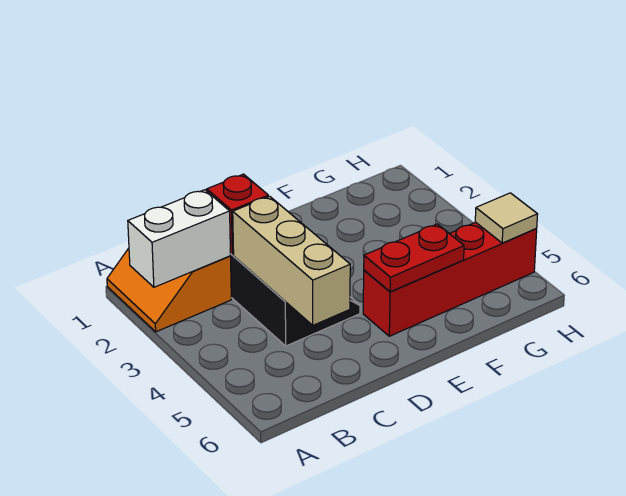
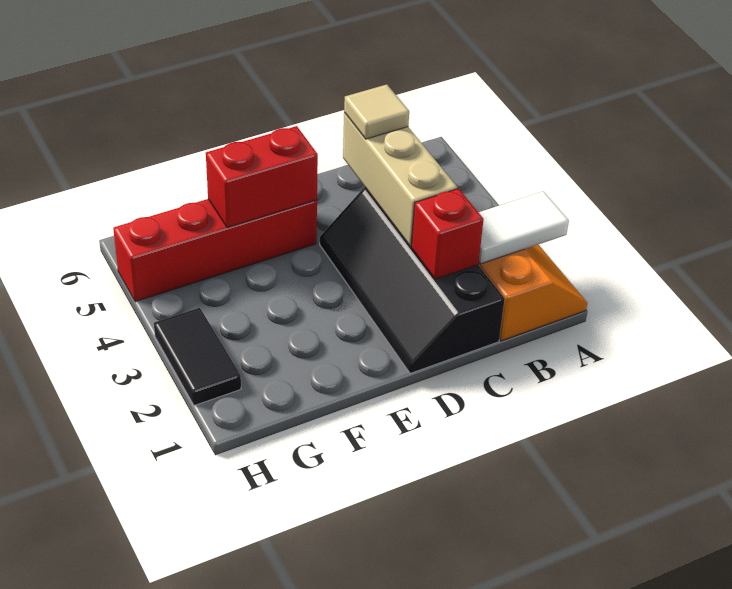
white 1x2 brick [128,190,231,287] -> white 1x2 tile [478,191,569,264]
red 1x2 plate [364,224,464,292] -> red 1x2 brick [206,126,318,228]
none -> black 1x2 tile [154,308,241,406]
tan 1x1 tile [475,193,538,243] -> tan 1x1 tile moved to [344,84,409,139]

